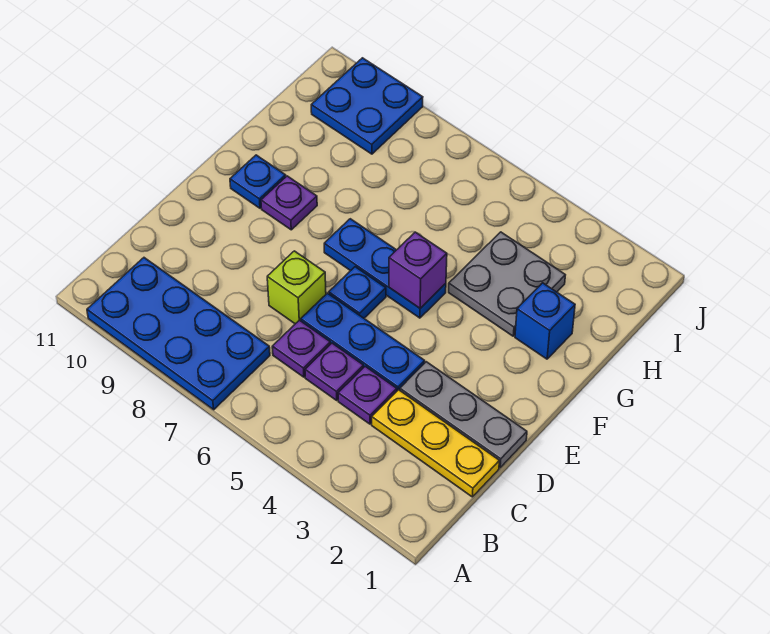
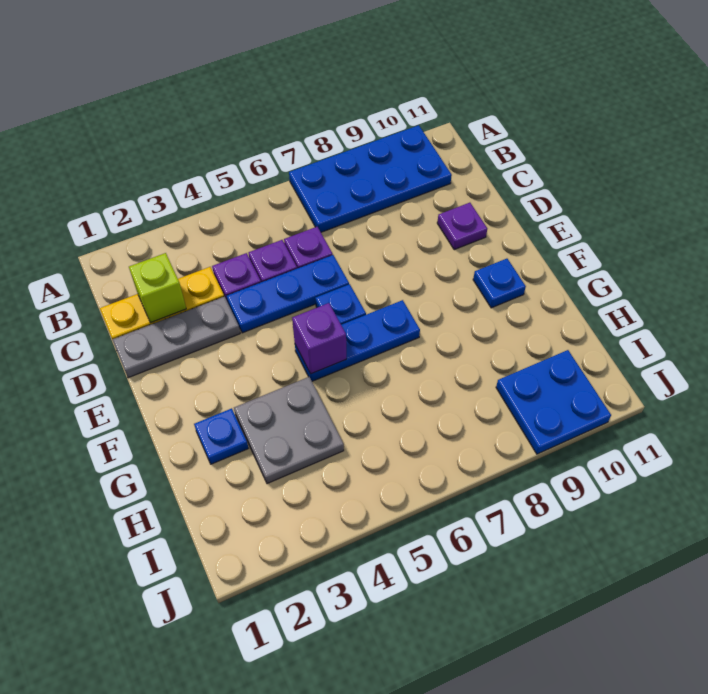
lime 1x1 brick [267,251,326,324] -> lime 1x1 brick moved to [129,253,186,323]
purple 1x1 plate [261,176,317,230] -> purple 1x1 plate moved to [437,203,487,250]
blue 1x1 brick [515,283,575,359] -> blue 1x1 plate [194,408,248,464]

